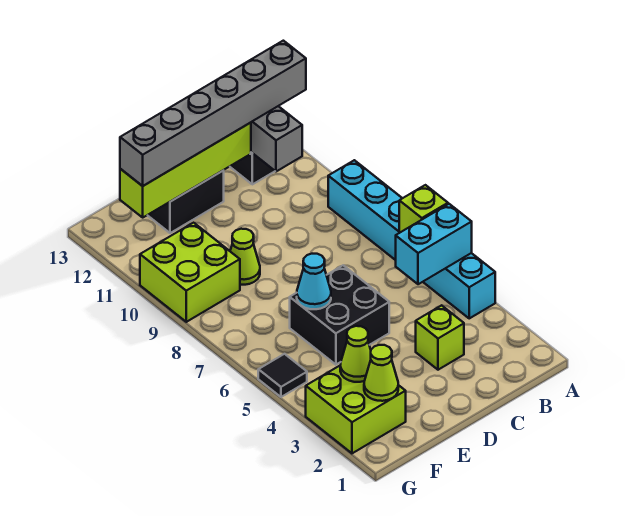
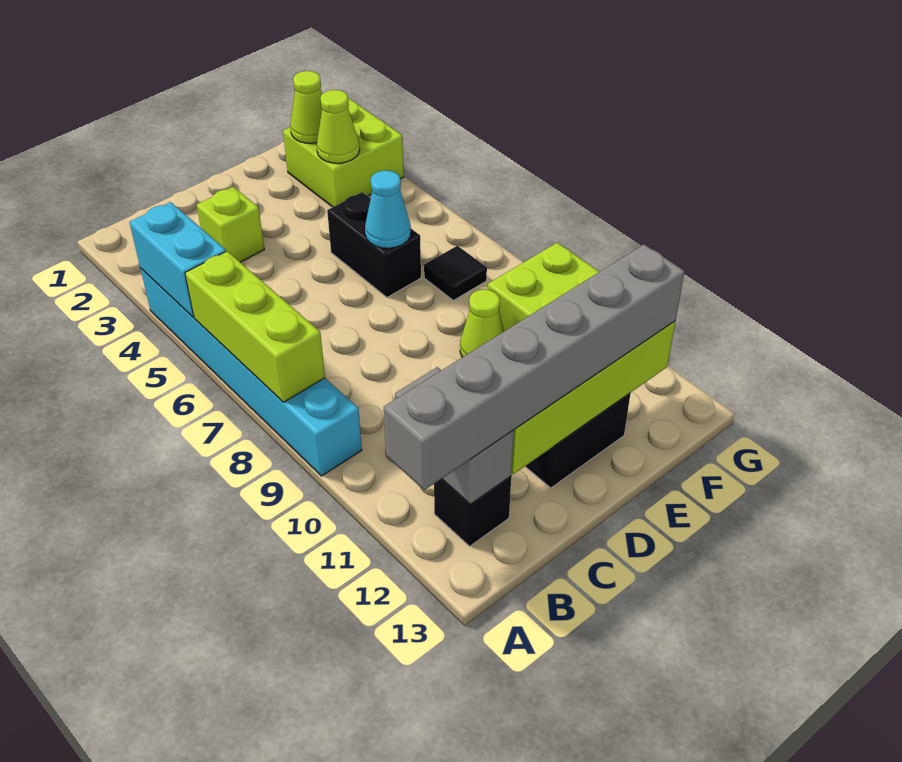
cyan 1x2 brick [396,204,472,284] -> cyan 1x2 brick turned to [129,202,226,317]
lime 1x1 brick [399,185,448,232] -> lime 1x3 brick [185,251,325,402]
black 2x2 brick [290,265,389,365] -> black 1x2 brick [327,192,421,297]
black 1x1 tile [258,354,307,397] -> black 1x1 tile moved to [424,246,487,300]

